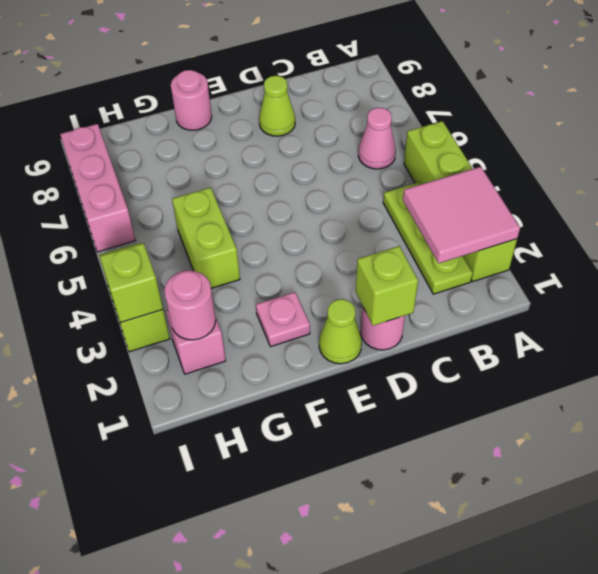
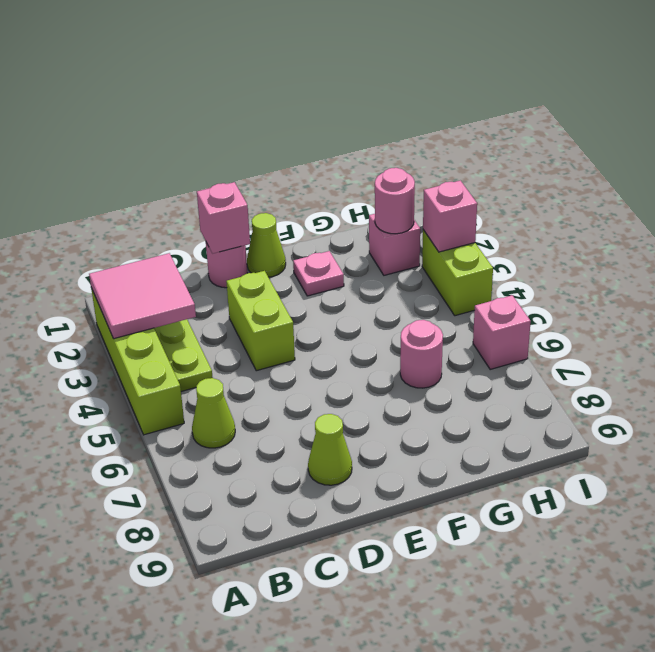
pink 1x1 cone [358,108,396,169] -> lime 1x1 cone [192,378,235,448]
lime 1x1 brick [356,246,418,326] -> pink 1x1 brick [197,182,250,254]
pink 1x1 round brick [171,70,212,130] -> pink 1x1 round brick moved to [400,320,443,388]
lime 1x2 brick [172,187,240,288] -> lime 1x2 brick moved to [226,271,295,371]
lime 1x1 brick [100,243,163,323] -> pink 1x1 brick [423,180,477,252]
pink 1x3 brick [60,124,136,252] -> pink 1x1 brick [473,295,531,369]

